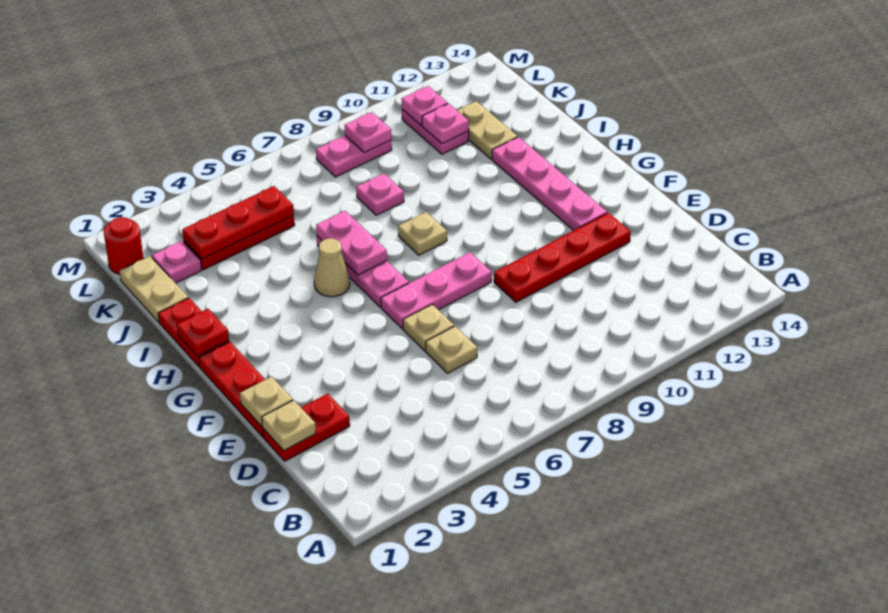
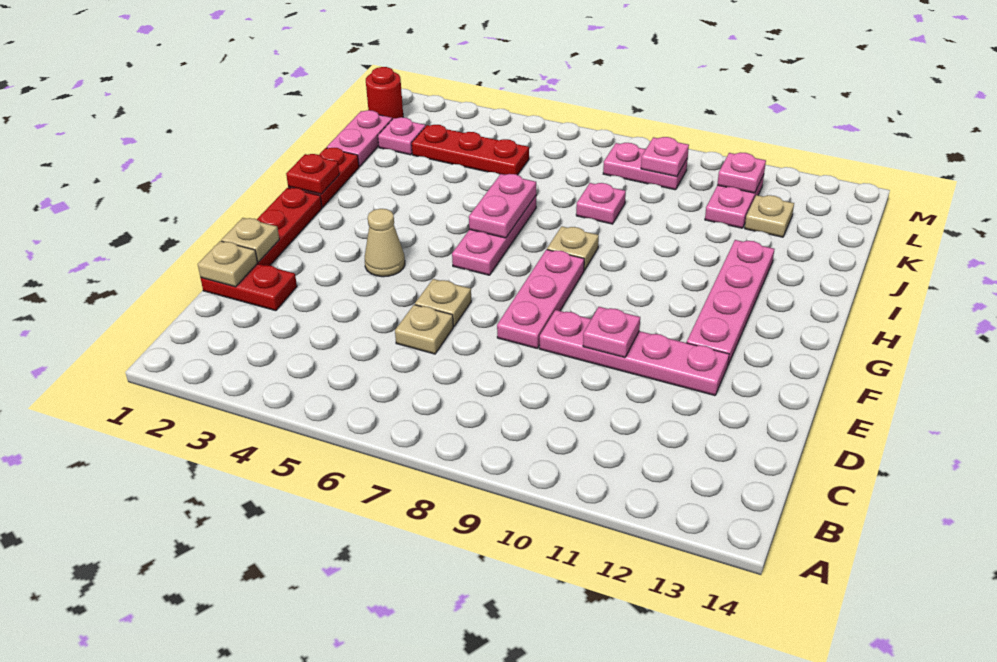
red 1x4 plate [494,213,631,302] -> pink 1x4 plate [539,310,729,396]
pink 1x3 plate [381,252,492,329] -> pink 1x3 plate turned to [497,250,584,348]
tan 1x1 cone [314,238,350,297] -> tan 1x1 cone moved to [365,209,405,277]
tan 1x2 plate [119,256,188,322] -> pink 1x2 plate [327,110,392,167]
tan 1x2 plate [457,101,518,159] -> tan 1x1 plate [745,195,794,237]
red 1x3 plate [182,186,294,259] -> none
pink 1x1 plate [422,104,469,144] -> pink 1x1 plate moved to [583,307,640,358]

